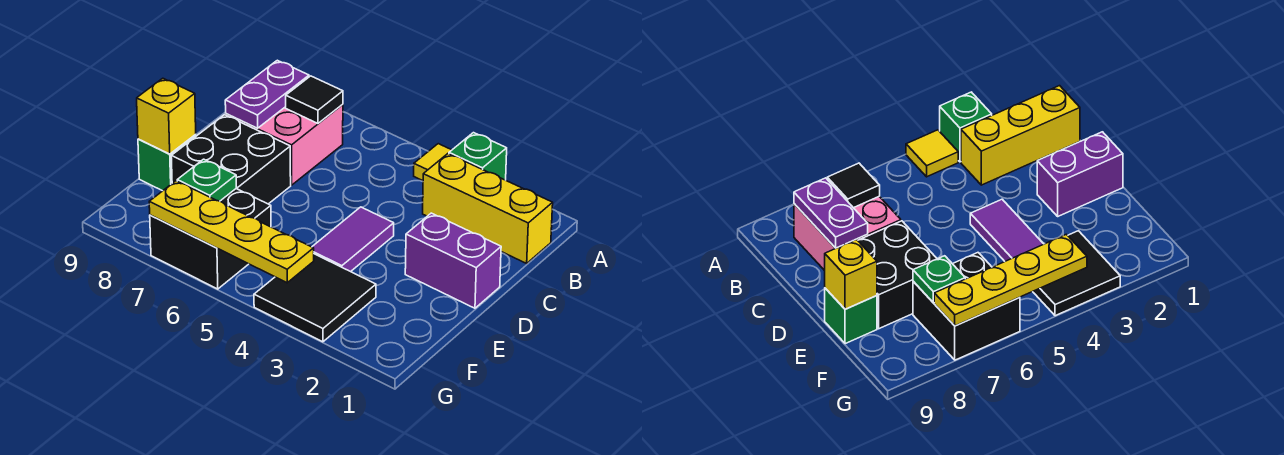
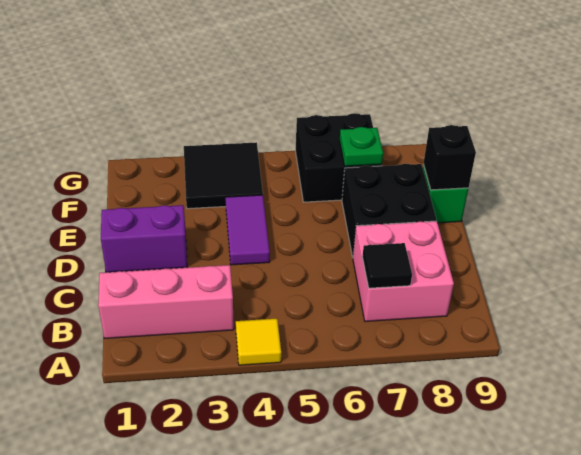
green 1x1 brick [449,133,507,180] -> none
yellow 1x3 brick [423,154,553,263] -> pink 1x3 brick [98,265,234,339]
purple 1x2 plate [225,60,309,128] -> none
yellow 1x1 brick [137,78,196,154] -> black 1x1 brick [423,125,476,190]
yellow 1x4 plate [149,181,314,283] -> none

